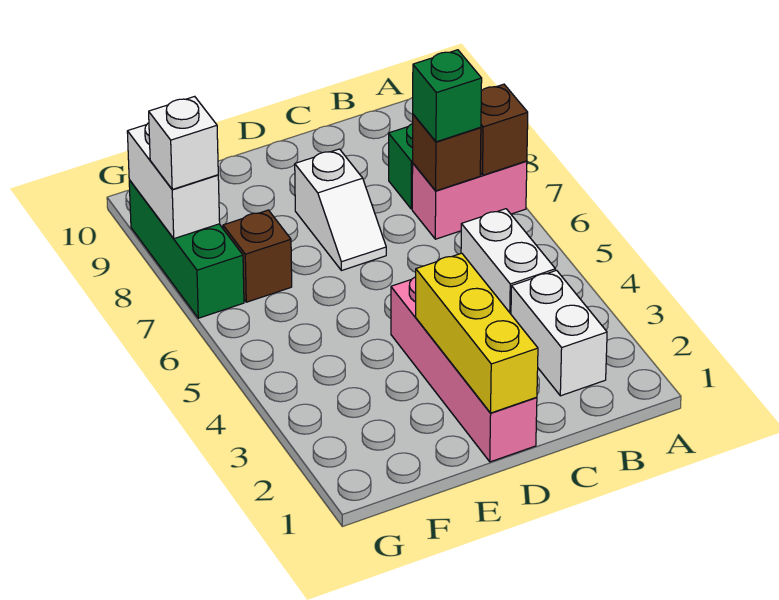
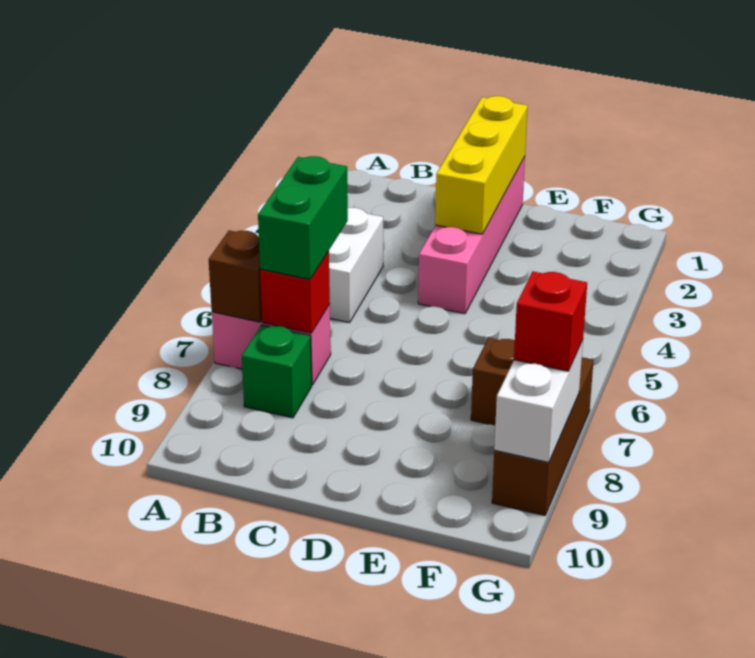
white 1x2 brick [511,270,607,396] -> none
brown 1x1 brick [413,114,481,191] -> red 1x1 brick [260,251,330,333]
green 1x1 brick [413,50,482,142] -> green 1x2 brick [258,156,348,280]
white 1x2 slope [295,149,386,271] -> none
green 1x3 brick [129,180,244,318] -> brown 1x3 brick [492,357,594,515]
white 1x1 brick [149,96,218,189] -> red 1x1 brick [514,271,587,371]

